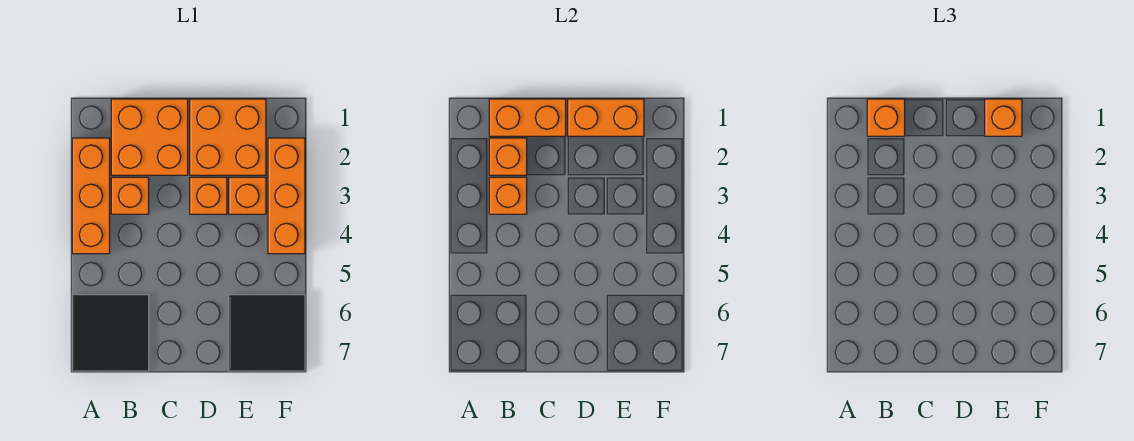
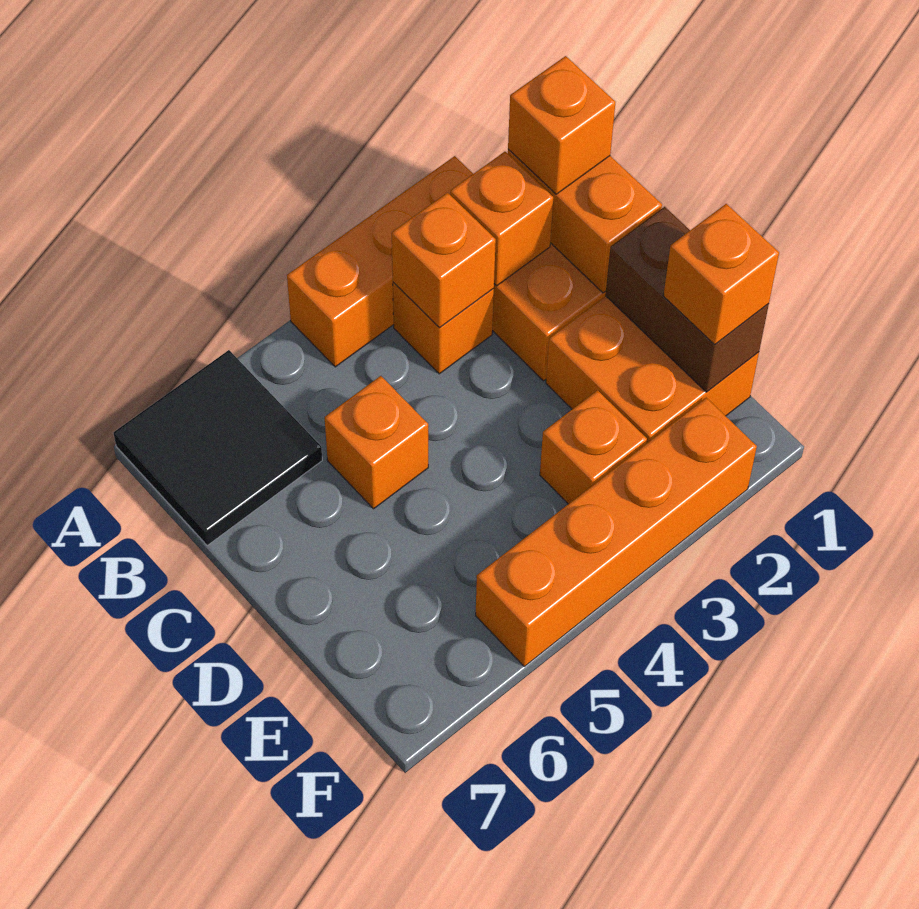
orange 1x2 brick [568,99,644,136] -> brown 1x2 brick [605,207,769,392]
orange 1x1 brick [190,177,227,214] -> orange 1x1 brick moved to [325,376,428,509]
black 2x2 tile [229,295,305,371] -> none
orange 1x3 brick [268,138,305,254] -> orange 1x4 brick [476,398,757,667]

